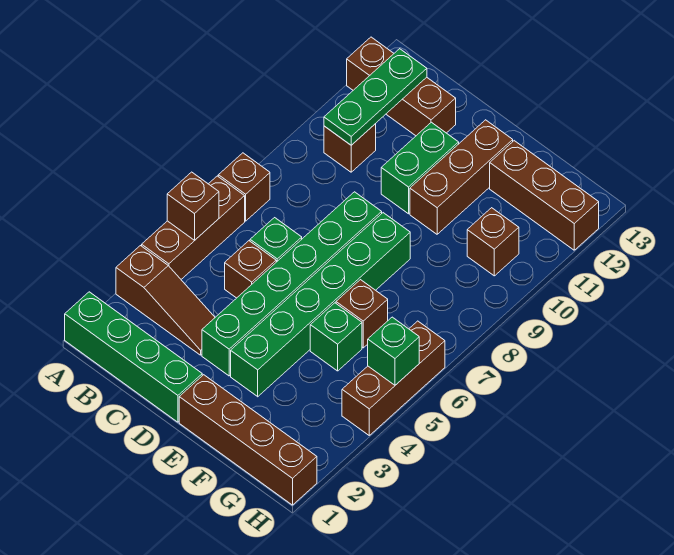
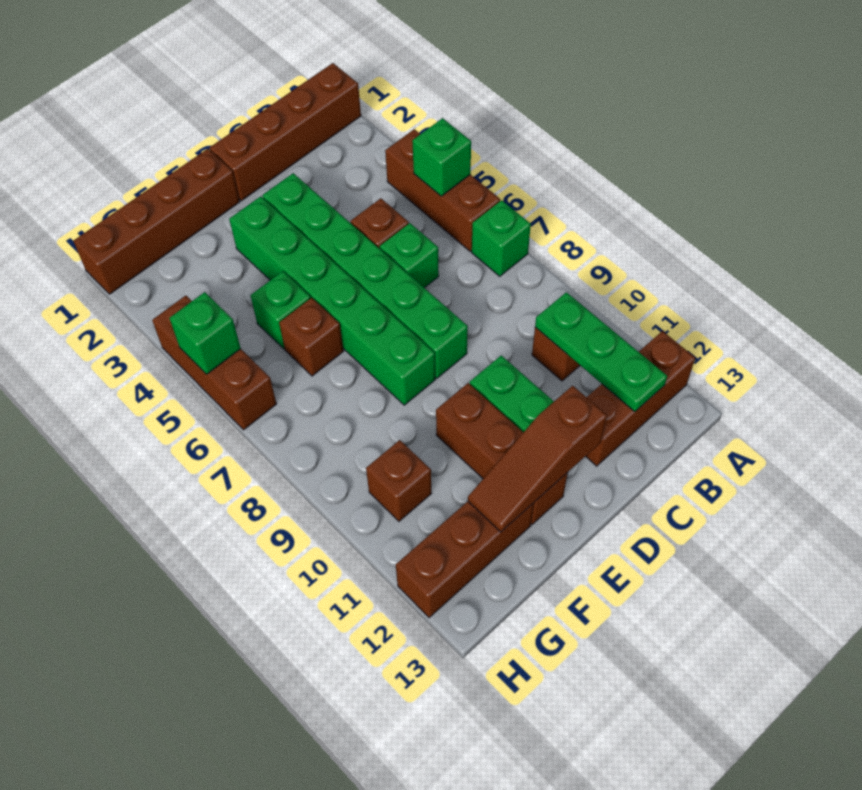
green 1x4 brick [65,292,202,422] -> brown 1x4 brick [210,63,361,201]
brown 1x3 slope [116,246,215,355] -> brown 1x3 slope moved to [468,386,607,532]
brown 1x1 brick [167,172,219,241] -> green 1x1 brick [412,118,471,196]
brown 1x1 brick [218,153,270,221] -> green 1x1 brick [472,200,531,276]

